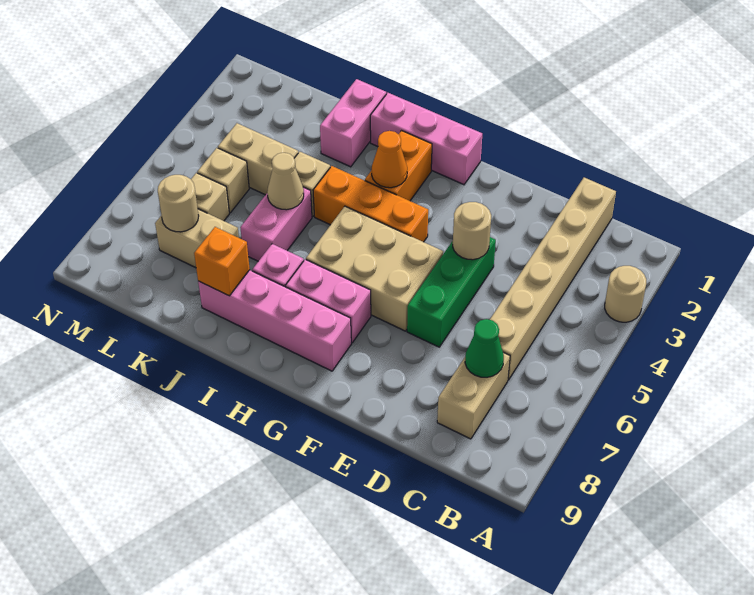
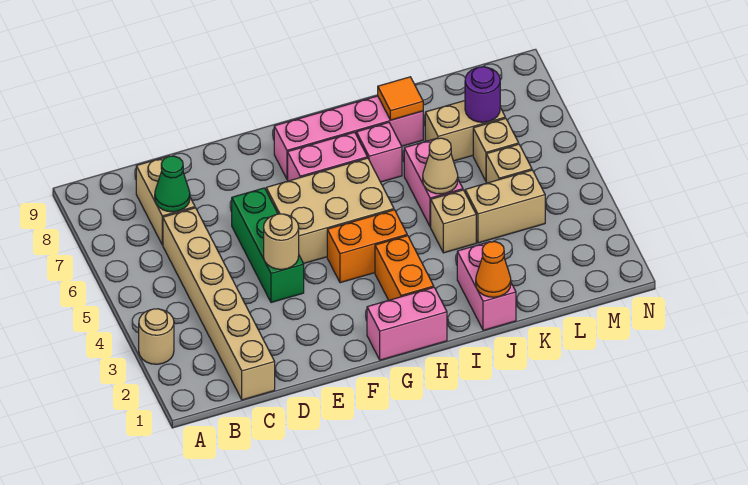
pink 1x3 brick [370,93,482,185] -> pink 1x2 brick [367,288,447,360]
orange 1x3 brick [313,166,428,242] -> orange 1x2 brick [327,210,407,283]
orange 1x1 cone [372,131,407,188] -> orange 1x1 cone moved to [476,242,511,297]
orange 1x1 brick [194,227,250,296] -> orange 1x1 tile [378,77,423,120]
tan 1x1 round brick [158,175,199,232] -> purple 1x1 round brick [465,67,500,122]

